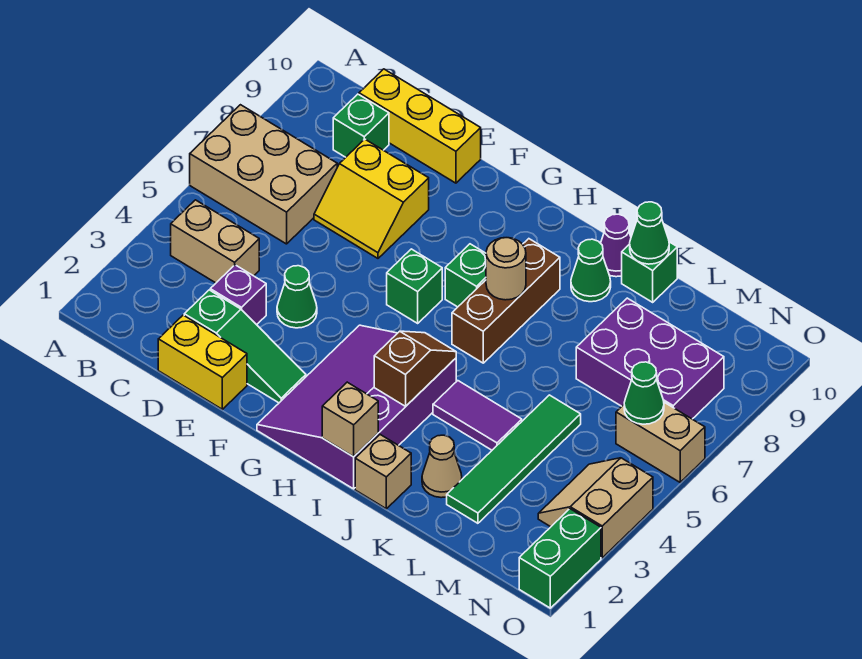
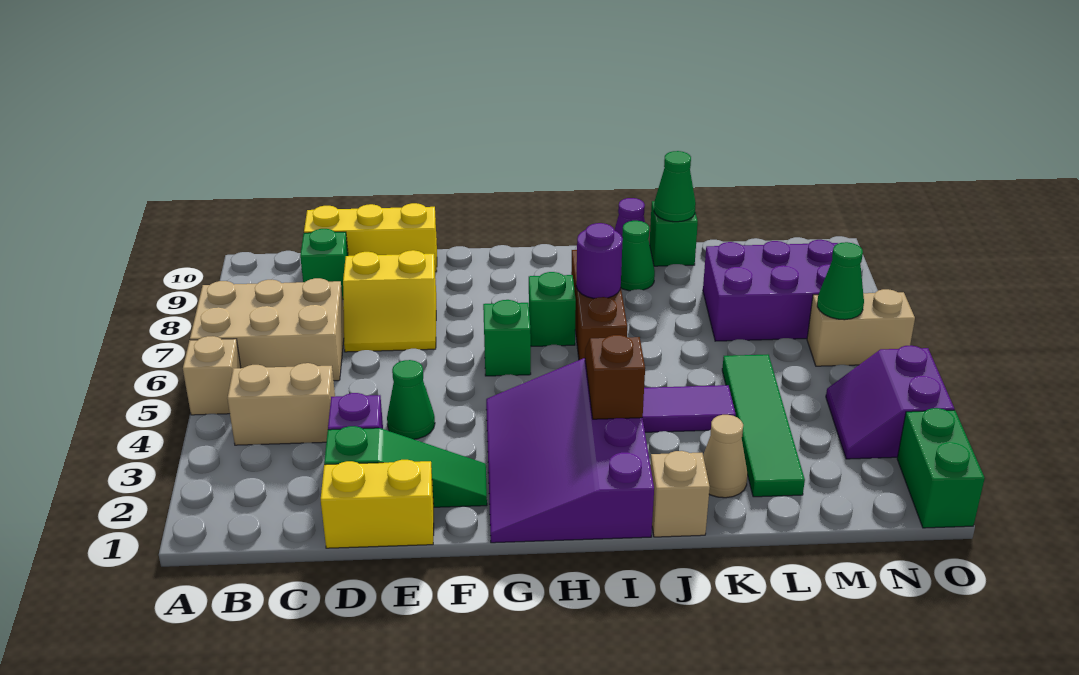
tan 1x1 brick [322,382,378,457] -> tan 1x1 brick moved to [183,336,241,415]
tan 1x1 round brick [486,238,526,300] -> purple 1x1 round brick [576,223,623,298]
tan 2x2 slope [538,458,653,558] -> purple 2x2 slope [826,346,954,459]

